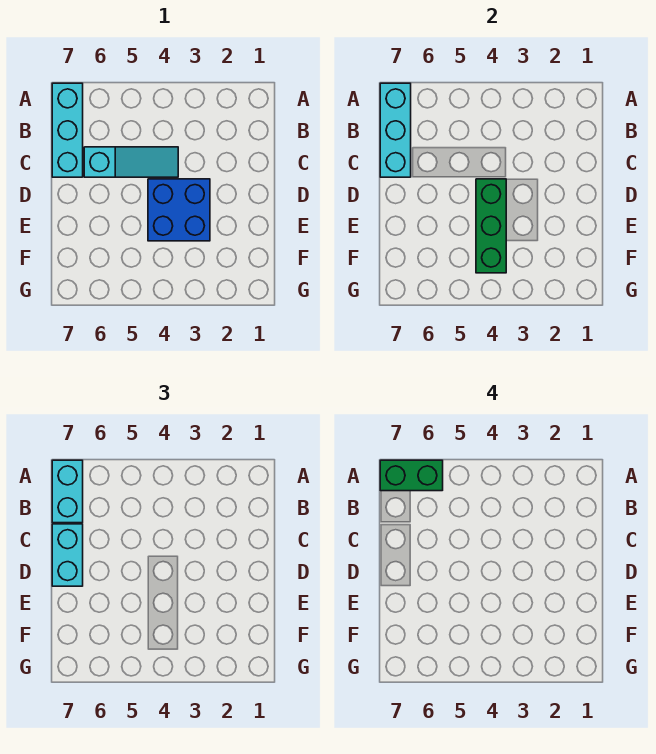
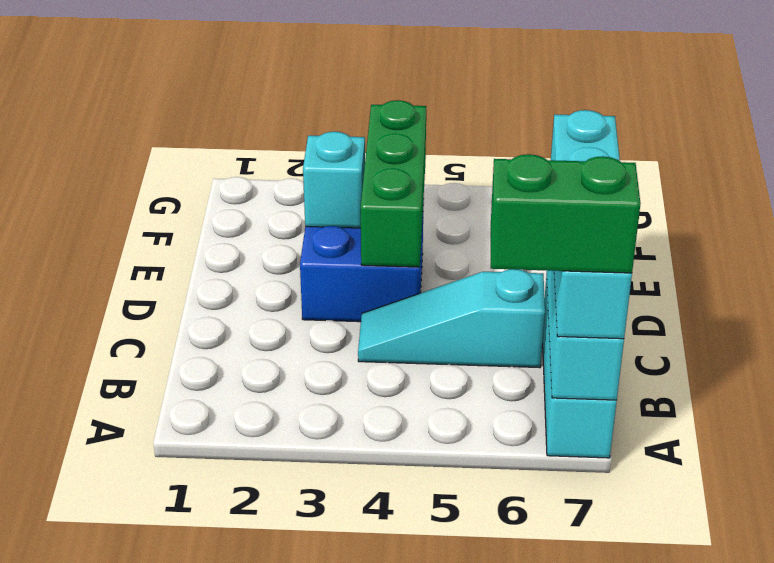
none -> cyan 1x1 brick [303,132,365,228]

